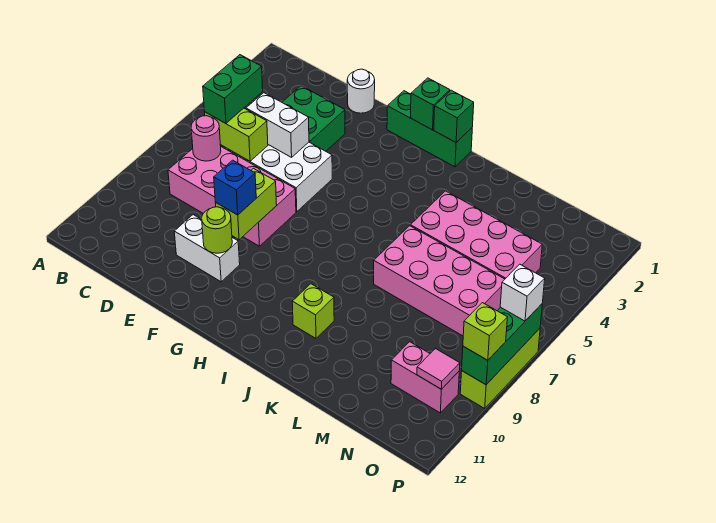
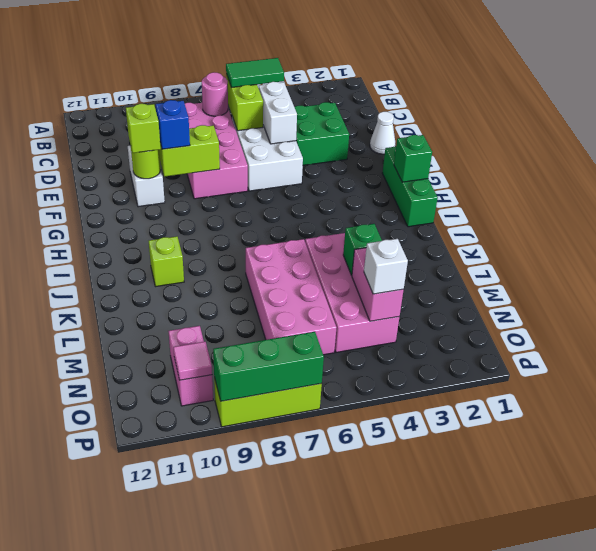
green 1x2 brick [203,55,263,123] -> green 1x2 tile [226,58,284,88]
white 1x1 round brick [347,69,375,113] -> white 1x1 cone [370,112,395,154]
green 1x1 brick [434,90,474,142] -> green 1x1 brick moved to [343,224,382,275]
none -> pink 1x2 brick [352,248,404,321]
white 1x1 brick [500,264,545,321] -> white 1x1 brick moved to [364,239,408,294]
lime 1x1 brick [463,303,507,360] -> lime 1x1 brick moved to [126,104,161,153]

